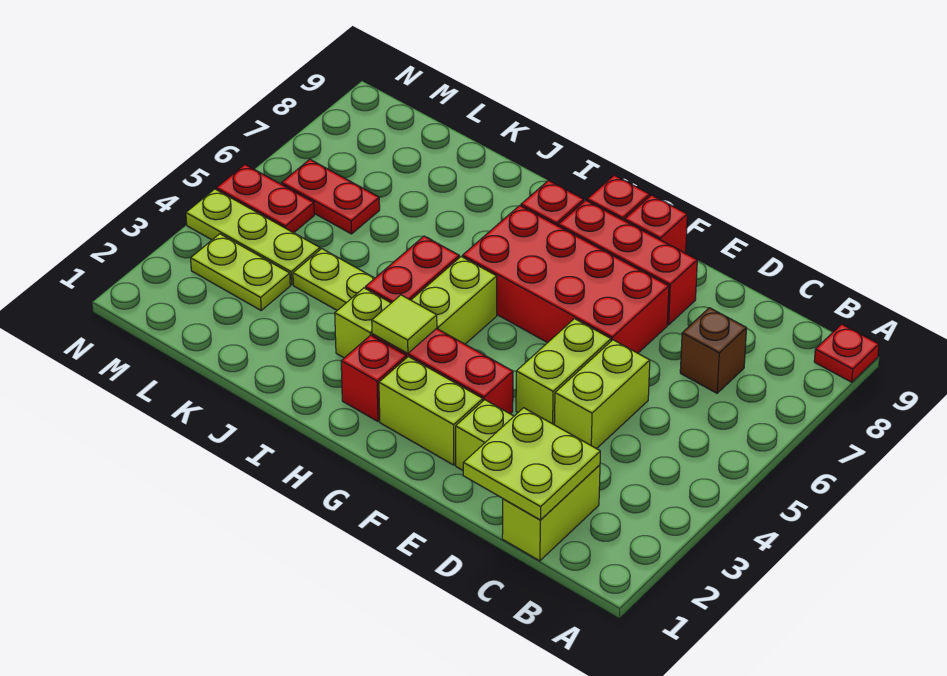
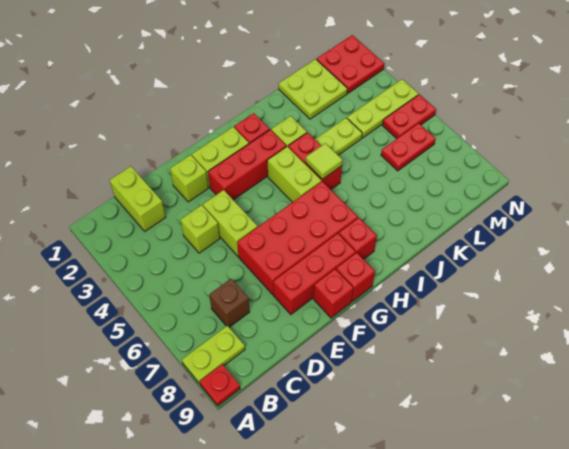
lime 2x2 plate [463,408,600,520] -> lime 2x2 plate moved to [279,59,347,119]
lime 1x2 brick [554,340,650,449] -> lime 1x1 brick [181,205,220,253]
lime 1x1 tile [372,295,437,353] -> lime 1x1 tile moved to [306,143,342,179]
lime 1x2 plate [191,234,290,310] -> lime 1x2 plate moved to [182,326,245,384]
none -> red 2x2 plate [316,35,384,93]

